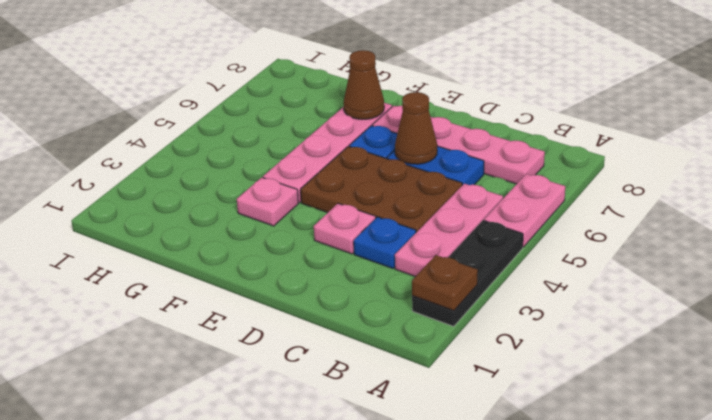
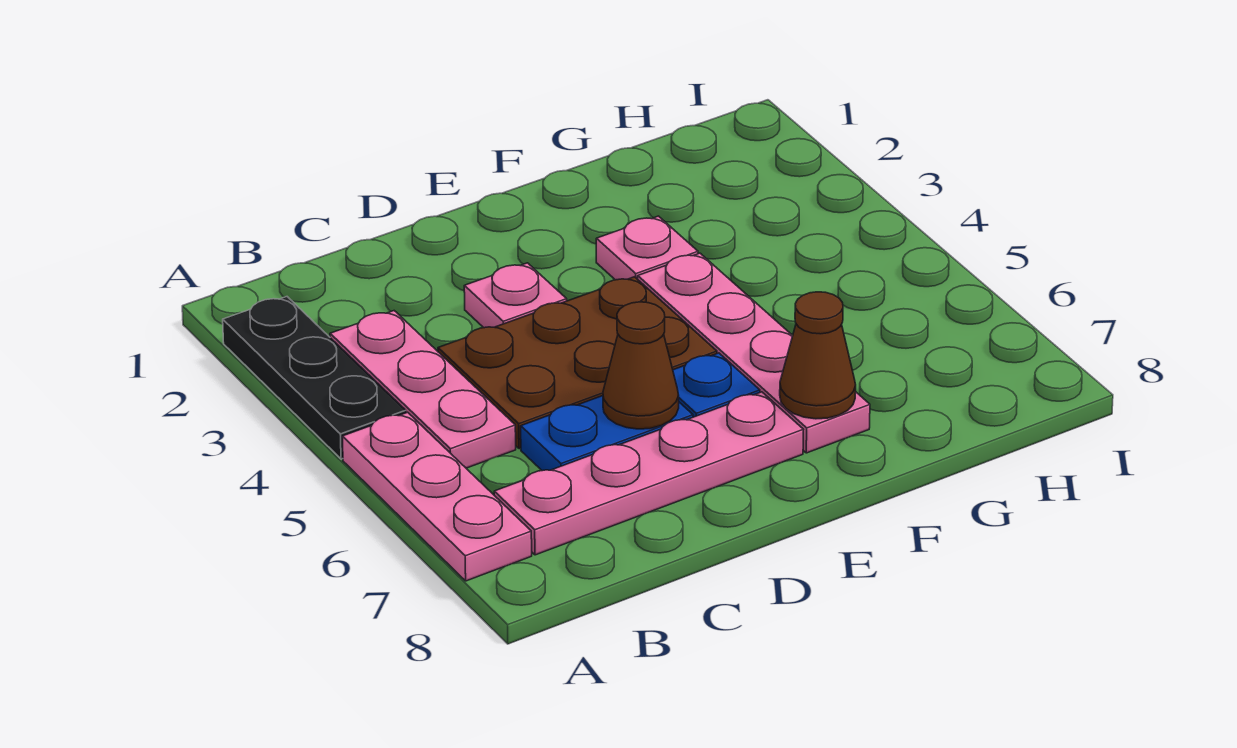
brown 1x1 plate [412,255,478,311] -> none
pink 1x2 plate [484,174,565,247] -> pink 1x3 plate [342,412,532,581]
blue 1x1 plate [354,217,416,268] -> none

